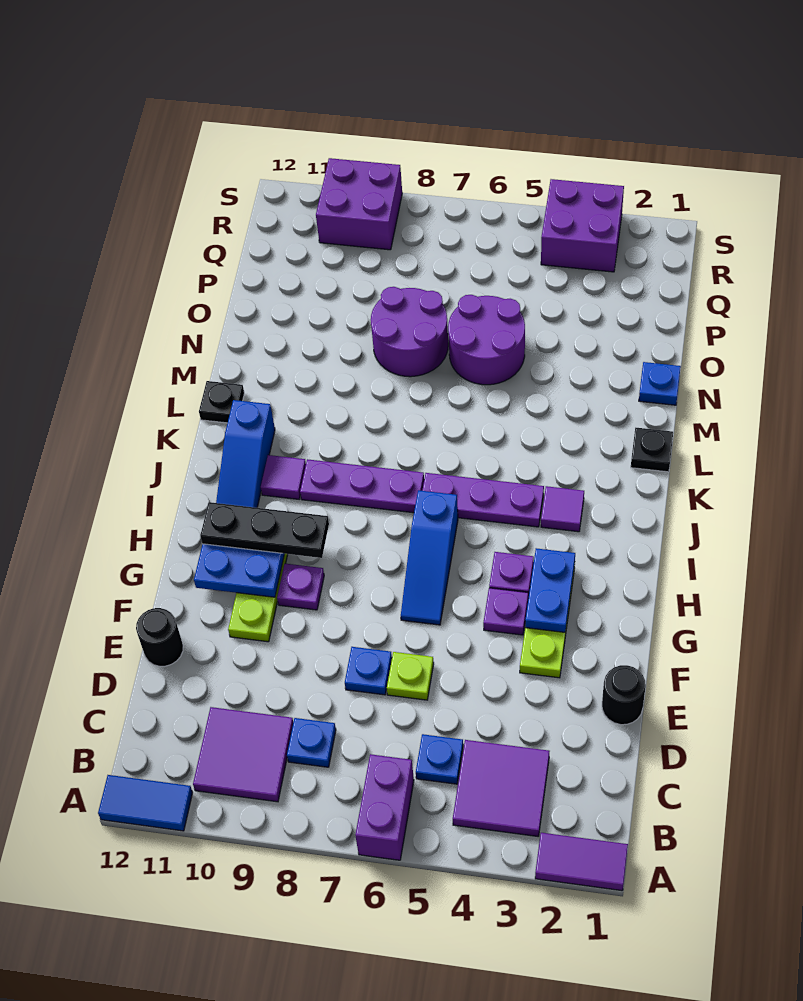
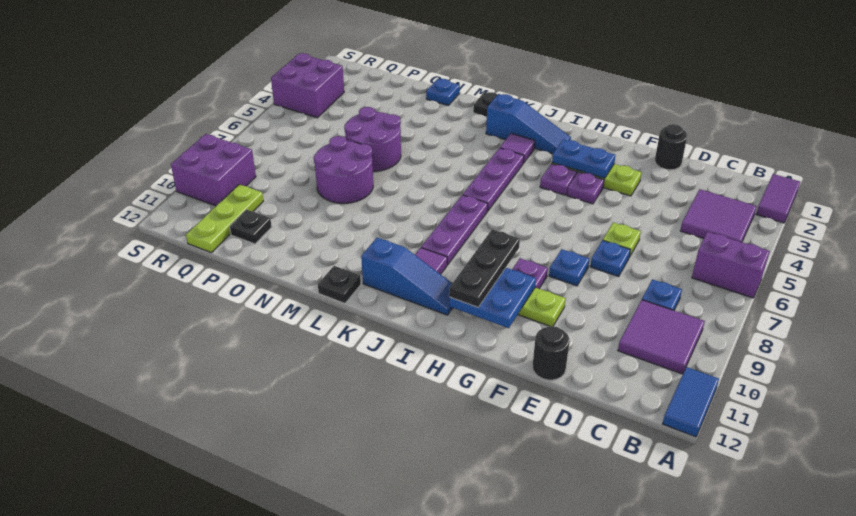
blue 1x1 plate [416,734,463,784] -> blue 1x1 plate moved to [549,249,589,286]
blue 1x3 slope [401,490,458,625] -> blue 1x3 slope moved to [486,94,571,154]
none -> black 1x1 plate [230,210,272,244]
none -> lime 1x3 plate [186,184,263,253]

